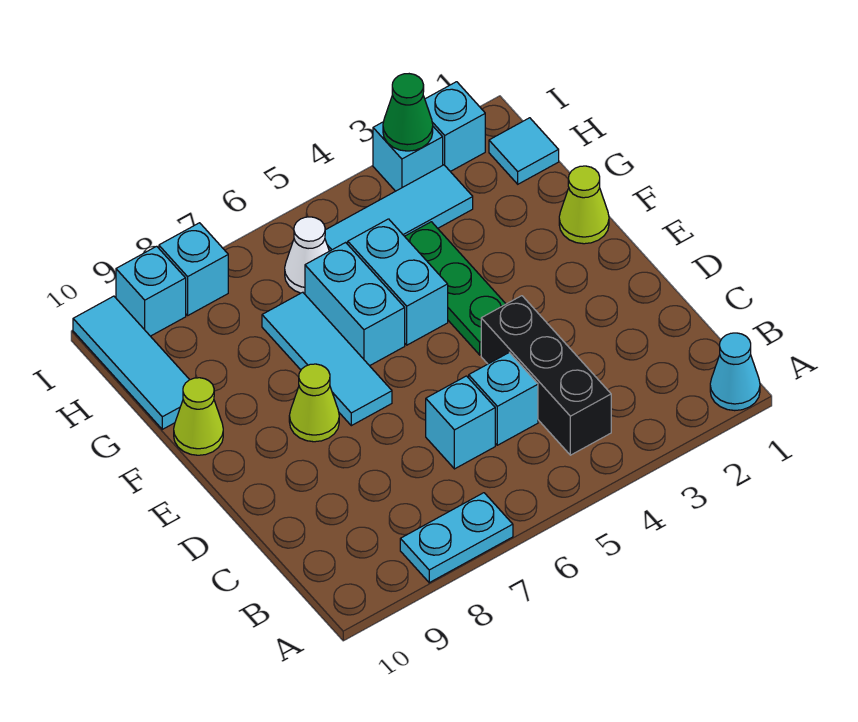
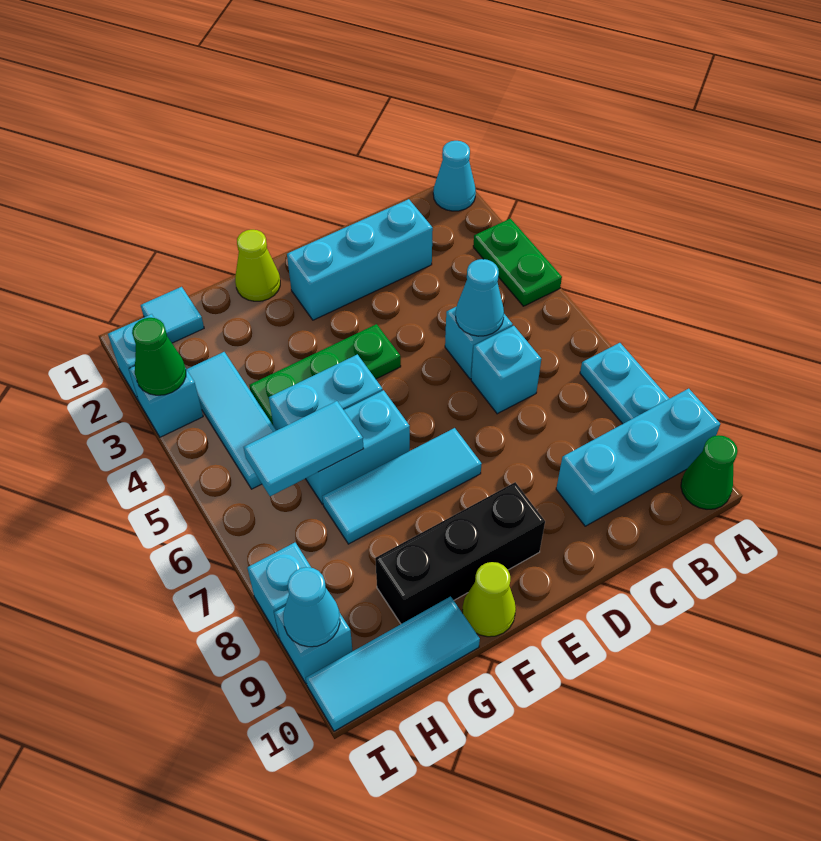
none -> green 1x2 plate [473,219,562,306]
none -> cyan 1x3 brick [556,389,720,526]
none -> green 1x1 cone [681,435,738,509]
black 1x3 brick [481,296,611,455] -> black 1x3 brick moved to [375,482,545,624]
none -> cyan 1x3 brick [287,199,433,320]
none -> cyan 1x1 cone [456,259,504,336]
lime 1x1 cone [289,364,339,442] -> none
none -> cyan 1x2 tile [244,401,364,496]
white 1x1 cone [285,217,329,294] -> none
none -> cyan 1x1 cone [283,567,340,647]

